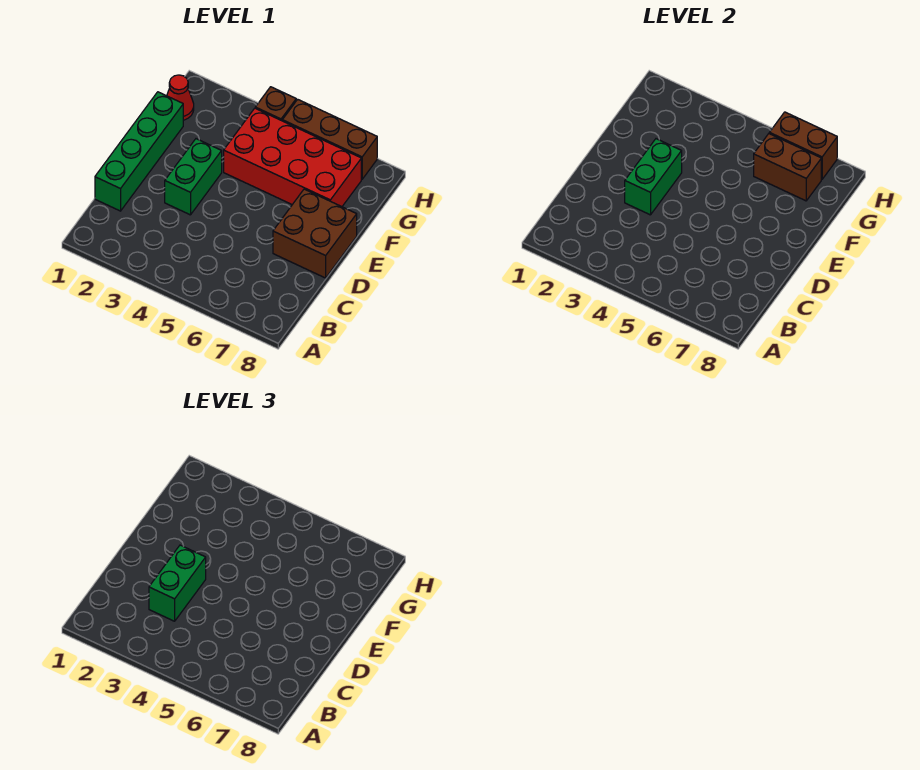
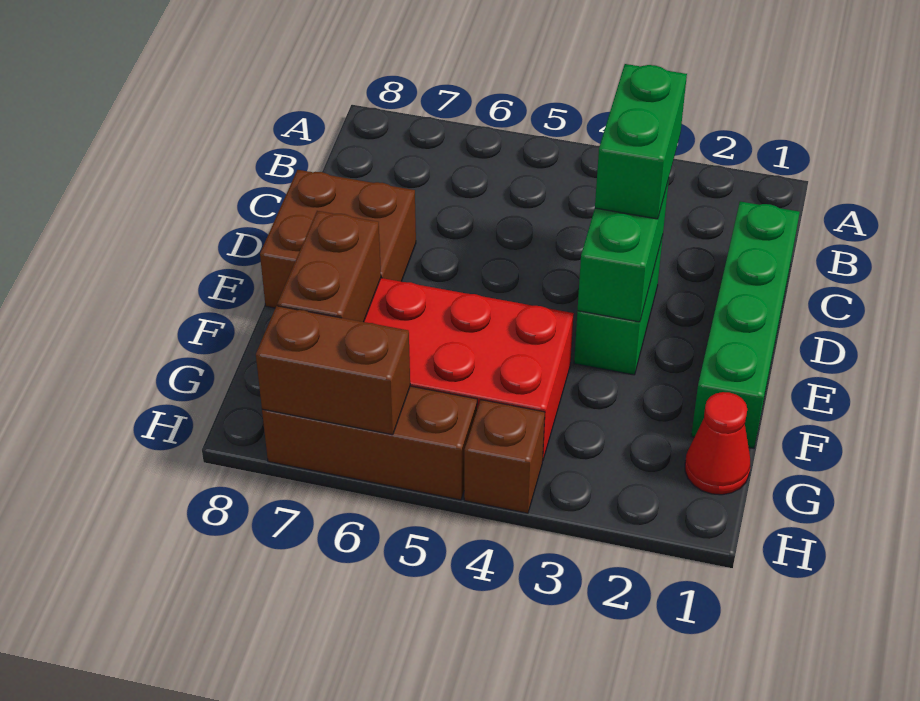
brown 1x2 brick [754,134,821,201] -> brown 1x2 brick turned to [277,211,381,322]

